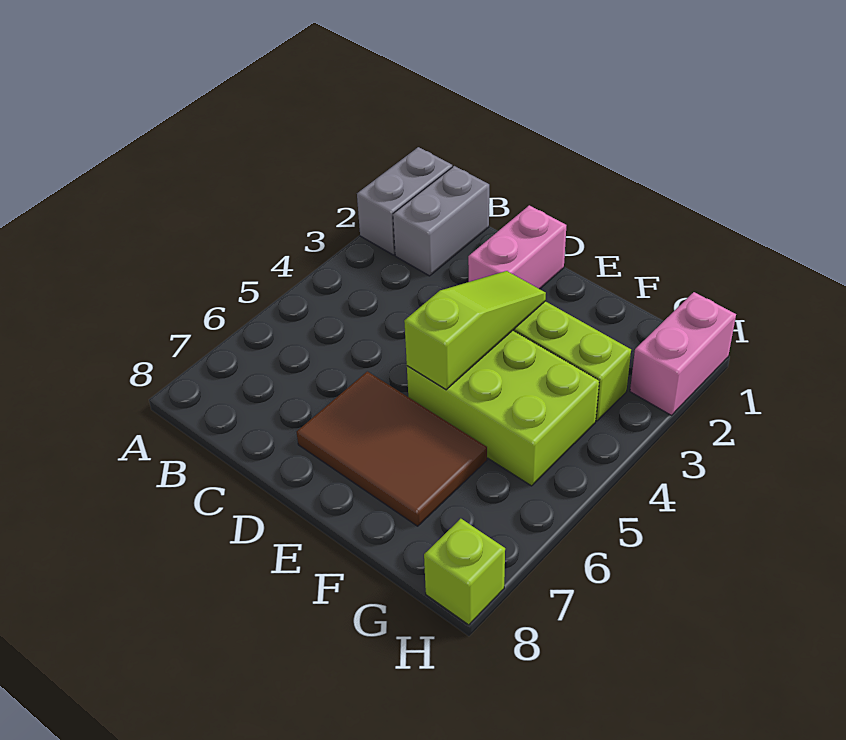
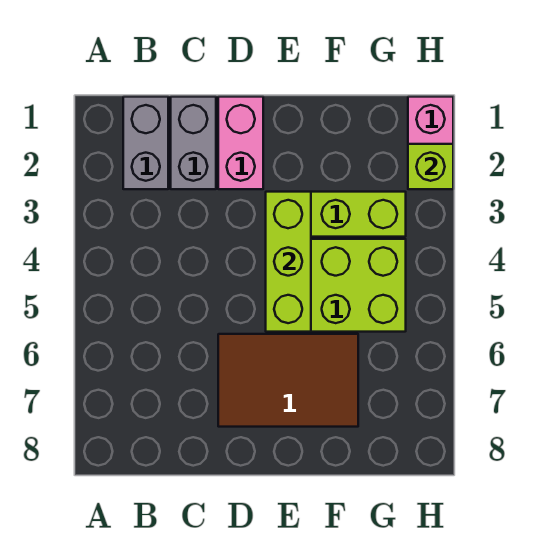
grey 1x2 brick [357,147,452,255] -> grey 1x2 brick moved to [171,97,216,189]
lime 1x3 slope [404,271,546,390] -> lime 1x3 brick [266,192,311,332]
lime 1x1 brick [424,519,505,625] -> lime 1x1 brick moved to [408,144,453,189]

